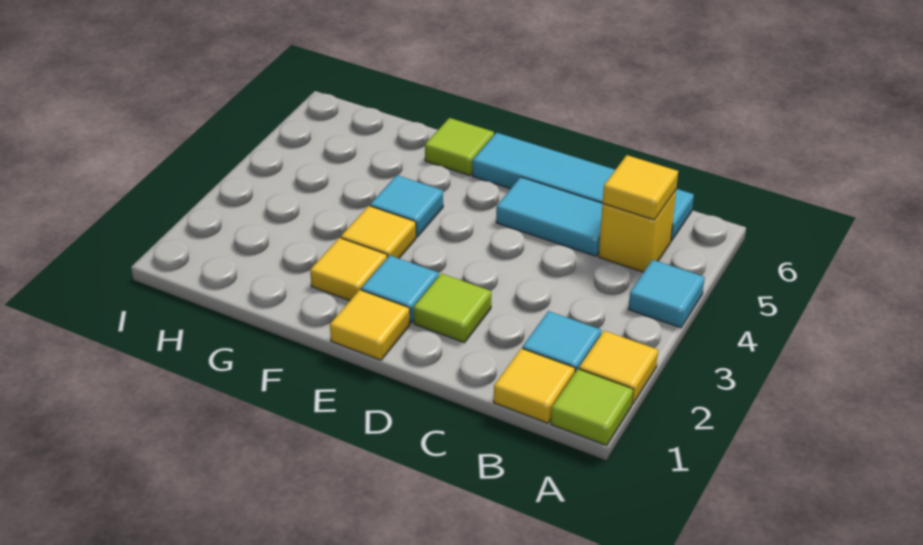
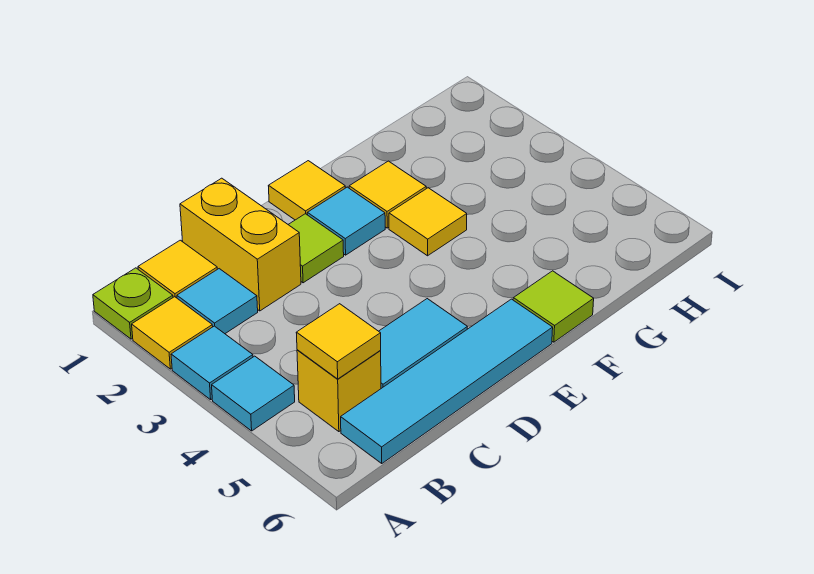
lime 1x1 tile [551,369,633,445] -> lime 1x1 plate [93,268,173,339]
none -> yellow 1x2 brick [180,178,301,311]
cyan 1x1 tile [370,175,443,237] -> cyan 1x1 tile moved to [171,326,253,400]

